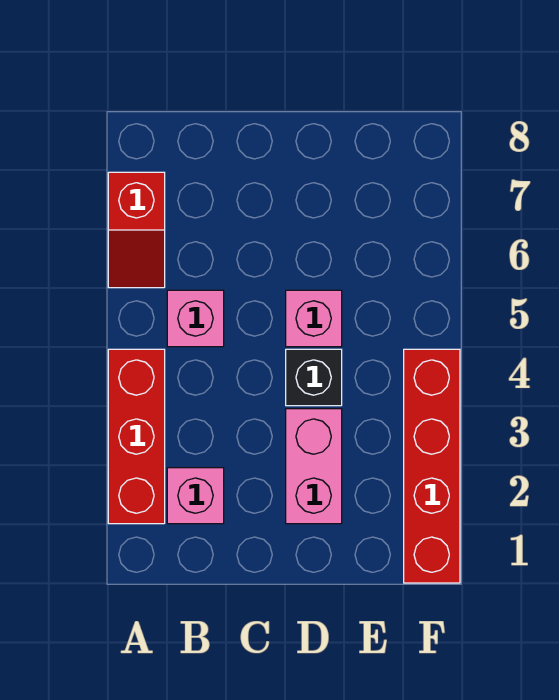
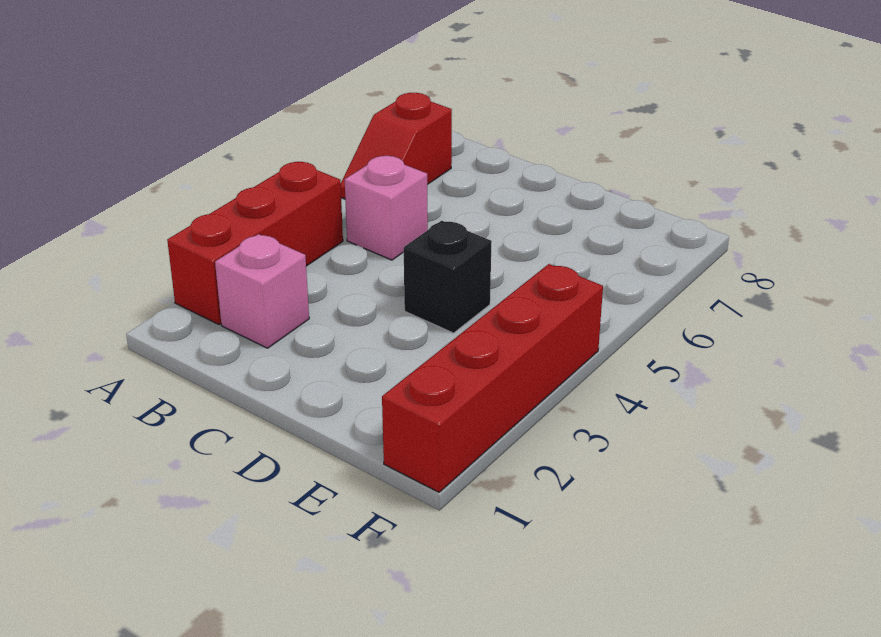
pink 1x2 brick [286,409,342,524] -> none
pink 1x1 brick [286,290,342,347] -> none

